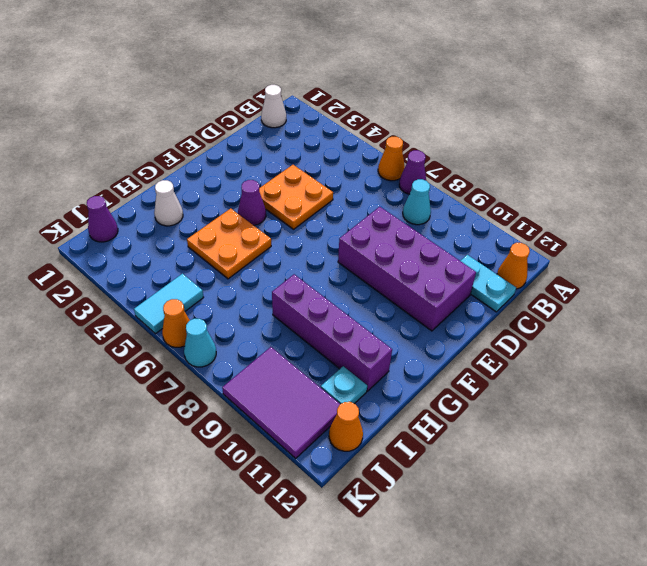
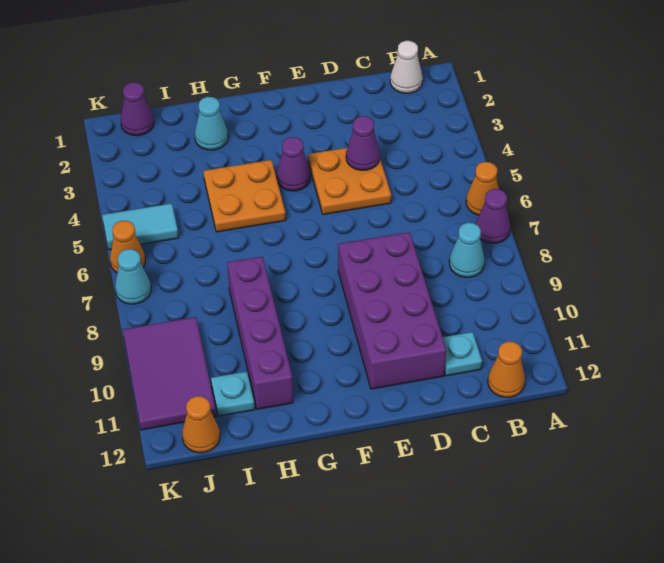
cyan 1x2 plate [461,255,516,312] -> cyan 1x1 plate [443,332,482,376]
none -> purple 1x1 cone [346,116,380,170]
white 1x1 cone [154,180,183,226] -> cyan 1x1 cone [195,97,228,150]

